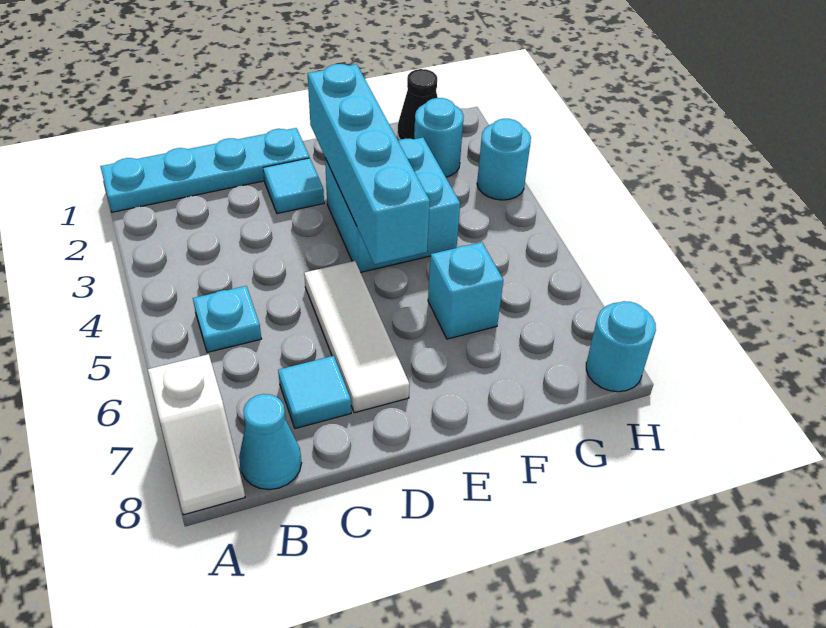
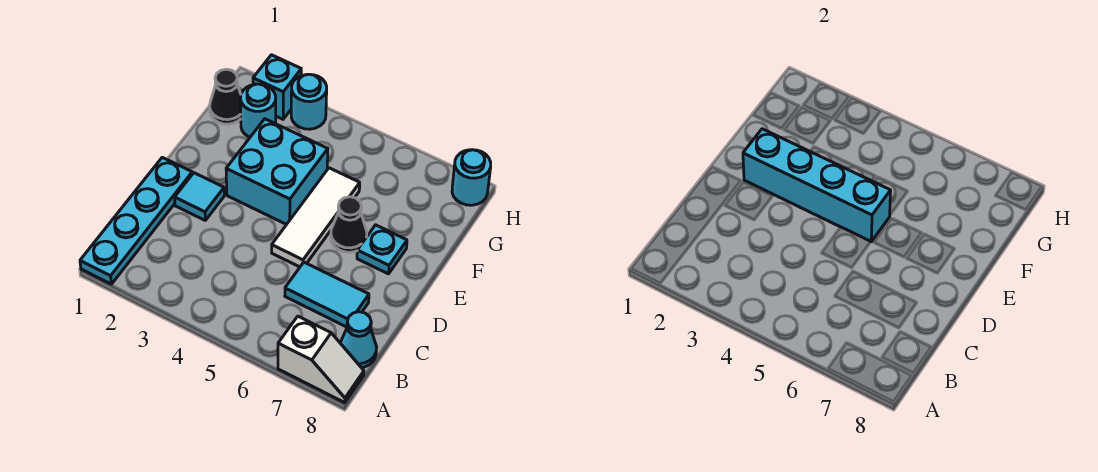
cyan 1x1 plate [193,286,261,352] -> cyan 1x1 plate moved to [357,225,407,274]
cyan 1x1 tile [278,356,351,428] -> cyan 1x2 tile [285,262,369,327]
white 1x3 tile [304,261,410,413] -> white 1x3 tile turned to [272,168,360,267]
none -> black 1x1 cone [331,197,367,252]
cyan 1x1 brick [428,242,503,339] -> cyan 1x1 brick moved to [253,55,301,119]

